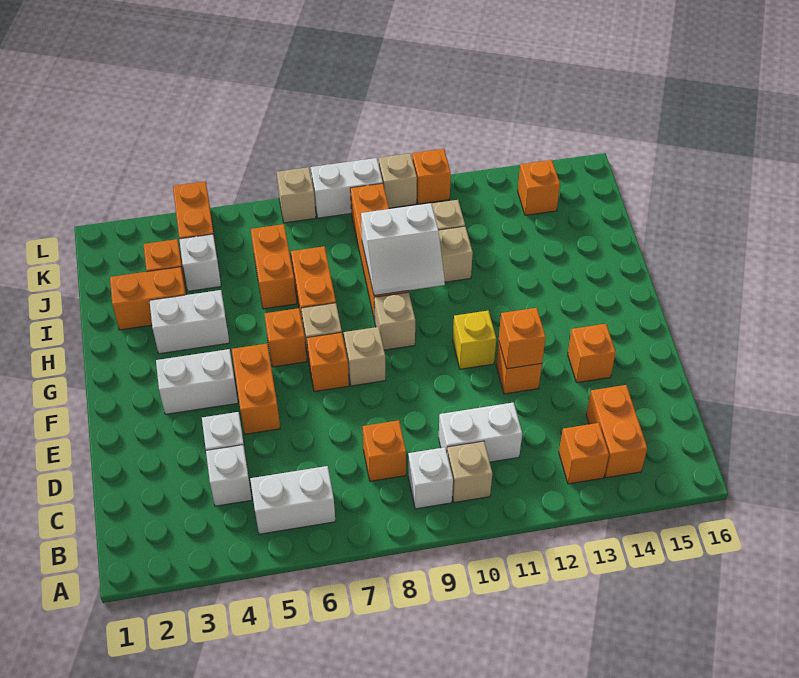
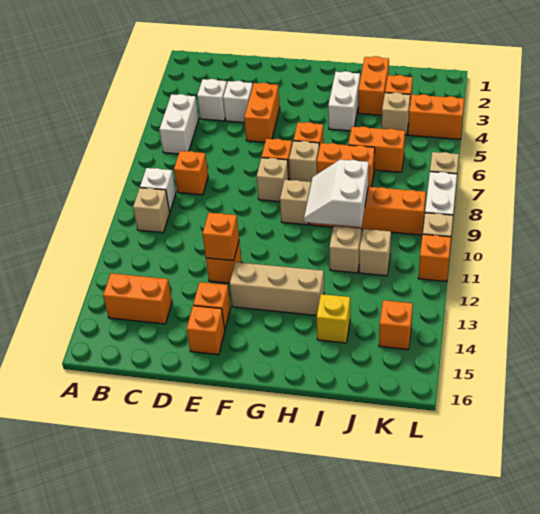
orange 1x1 brick [559,423,609,484] -> orange 1x1 brick moved to [187,306,225,355]
white 1x2 brick [439,402,522,462] -> none
orange 1x2 brick [232,344,280,434] -> orange 1x2 brick turned to [244,83,280,142]
white 1x2 brick [156,349,238,414] -> none
yellow 1x1 brick [453,311,496,369] -> yellow 1x1 brick moved to [317,294,350,343]
none -> tan 1x3 brick [230,262,324,316]
white 1x1 brick [179,234,221,291] -> tan 1x1 brick [382,92,410,135]

